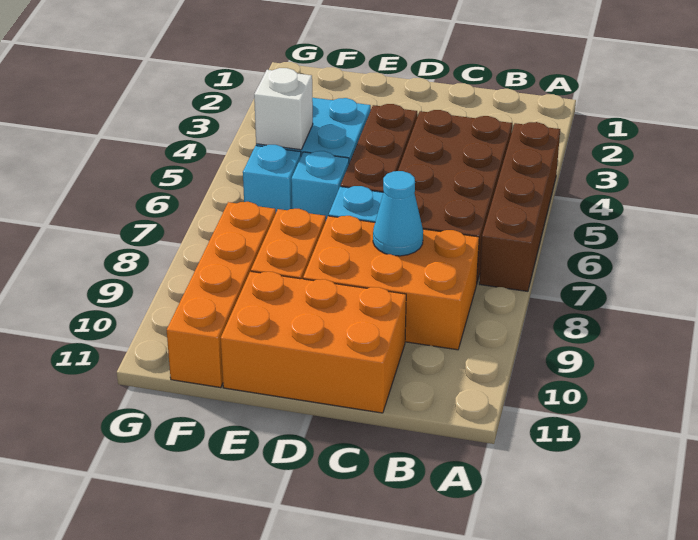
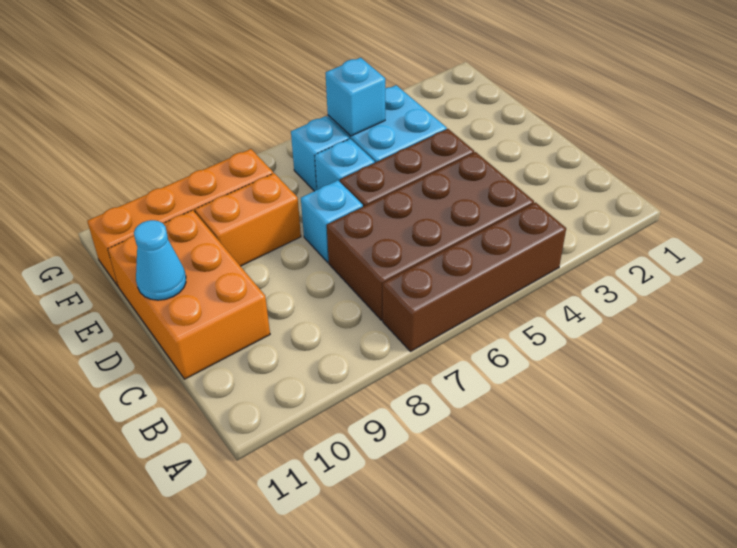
orange 2x3 brick [303,216,479,350] -> none
cyan 1x1 cone [373,171,423,256] -> cyan 1x1 cone moved to [134,220,186,300]
white 1x1 brick [254,68,313,150] -> cyan 1x1 brick [326,58,385,136]

